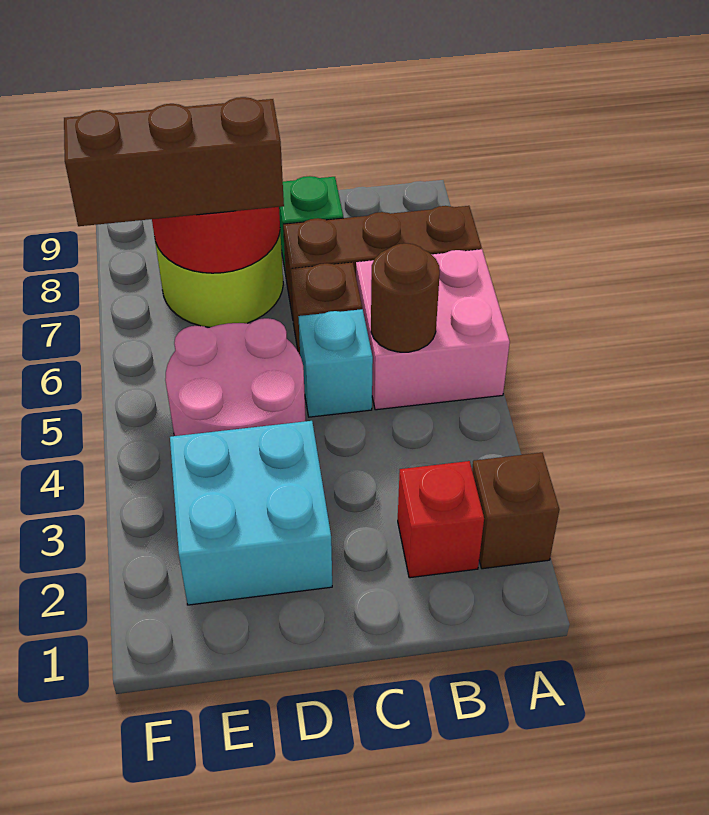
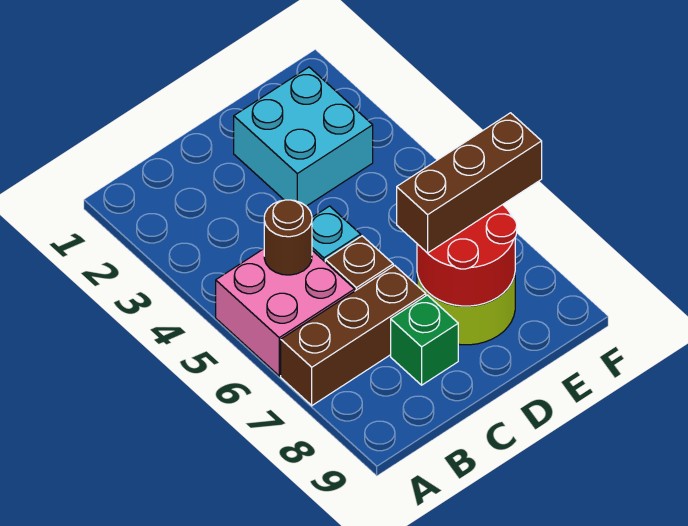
brown 1x1 brick [472,453,559,569] -> none
red 1x1 brick [398,461,484,578] -> none
pink 2x2 round brick [165,318,306,436] -> none

